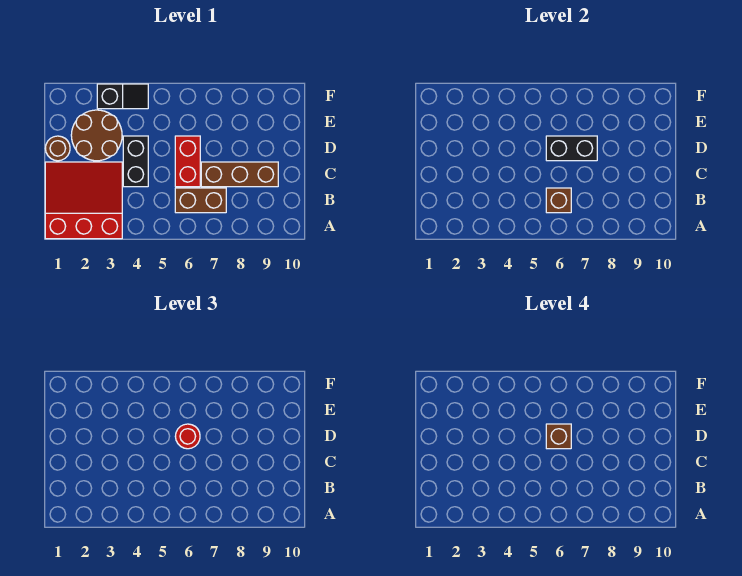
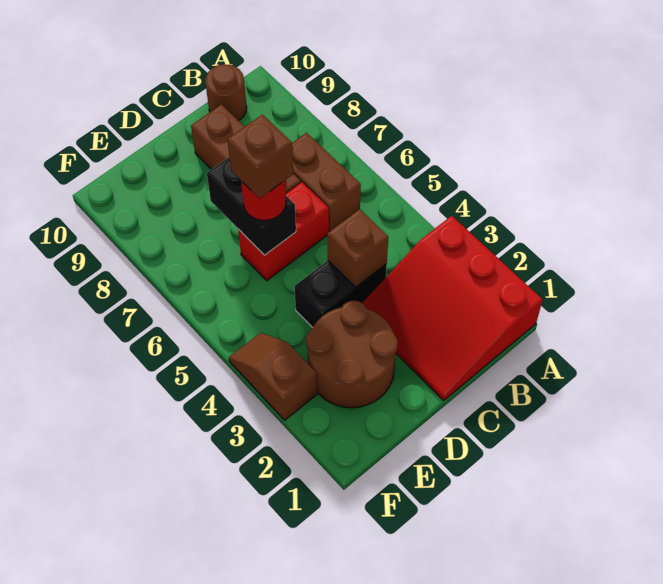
brown 1x1 brick [546,188,571,213] -> brown 1x1 brick moved to [327,209,388,287]
brown 1x1 round brick [45,136,70,161] -> brown 1x1 round brick moved to [205,64,247,121]
black 1x2 slope [97,84,148,109] -> brown 1x2 slope [229,333,317,420]

